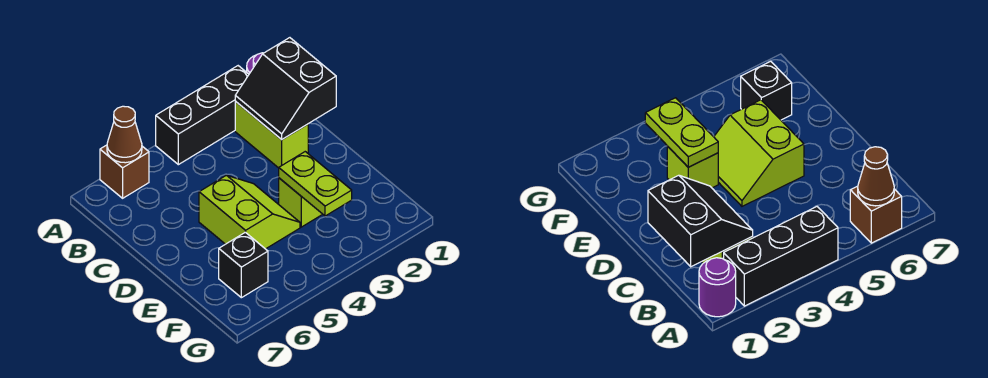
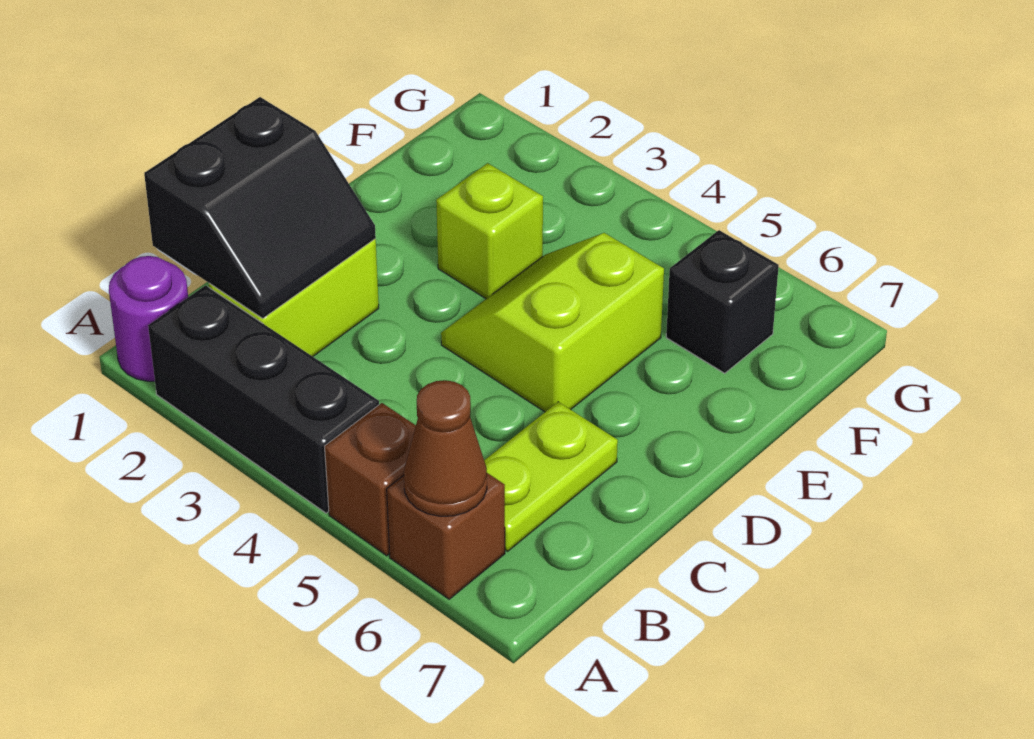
none -> brown 1x1 brick [325,403,416,556]
lime 1x2 plate [279,152,352,216] -> lime 1x2 plate moved to [484,402,618,551]

